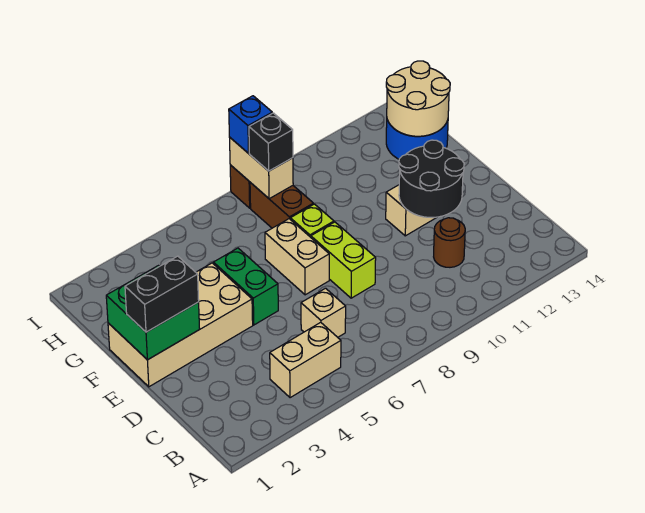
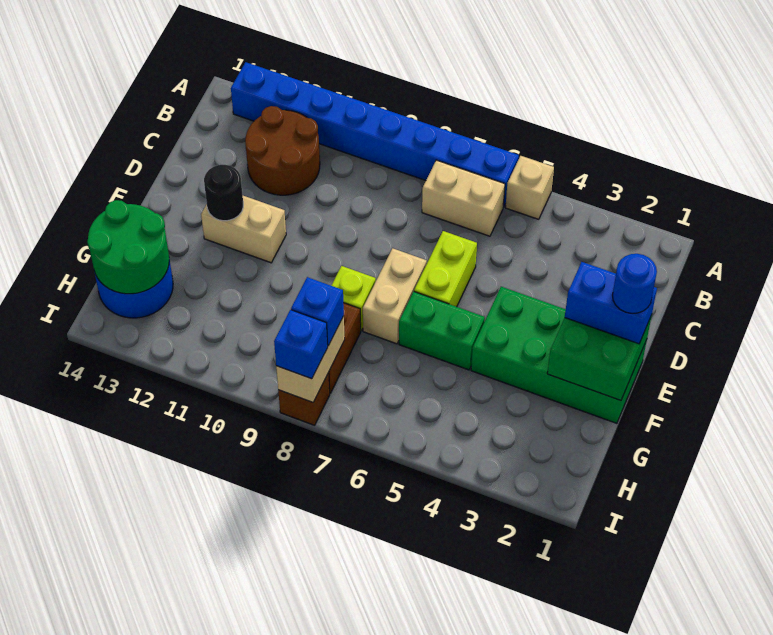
none -> blue 1x8 brick [231,62,519,207]
tan 1x2 brick [270,322,341,398] -> tan 1x2 brick moved to [422,160,505,236]
tan 1x1 brick [301,288,346,337] -> tan 1x1 brick moved to [505,156,554,219]
brown 1x1 round brick [434,218,465,267] -> brown 2x2 round brick [245,106,320,195]
lime 1x2 brick [311,222,376,298] -> lime 1x2 brick moved to [414,231,477,307]
black 2x2 round brick [399,140,464,218] -> black 1x1 round brick [204,165,243,221]
tan 2x4 brick [108,263,253,387] -> green 2x4 brick [471,287,647,423]
black 1x2 brick [125,256,199,332] -> blue 1x2 brick [565,262,657,344]
none -> blue 1x1 round brick [612,254,657,313]
green 1x2 brick [213,248,278,325] -> green 1x2 brick turned to [399,292,485,370]
tan 2x2 round brick [386,61,450,136] -> green 2x2 round brick [87,200,169,294]
black 1x1 brick [249,113,293,171] -> blue 1x1 brick [291,277,344,346]

